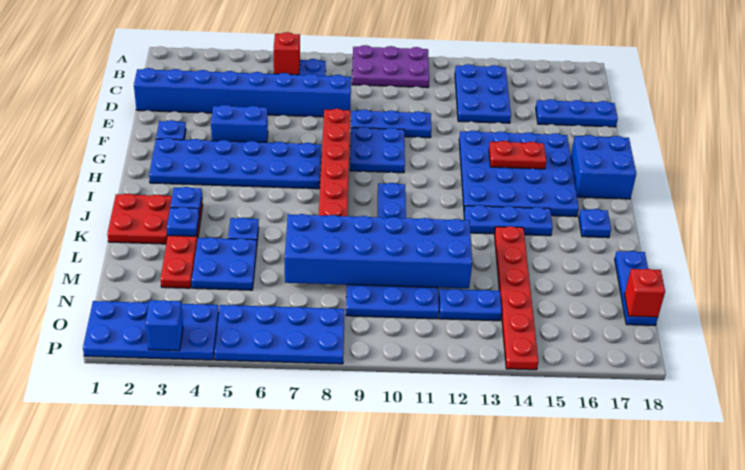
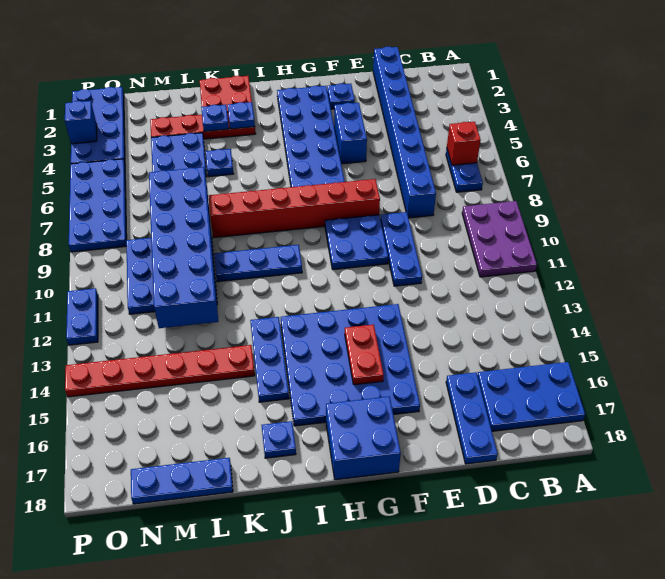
blue 2x3 plate [455,64,511,123] -> blue 2x3 plate moved to [477,362,585,431]
blue 1x2 plate [439,289,502,321] -> blue 1x2 plate moved to [66,288,98,345]
red 1x1 brick [624,269,665,317] -> none

